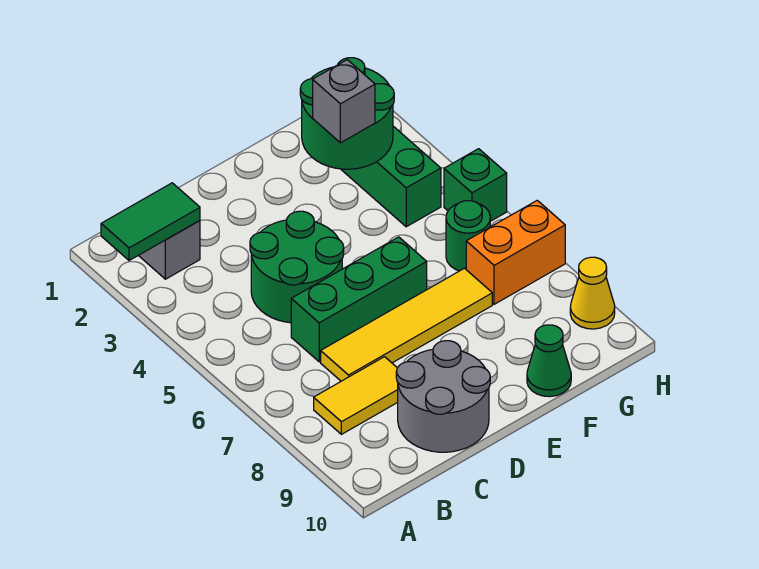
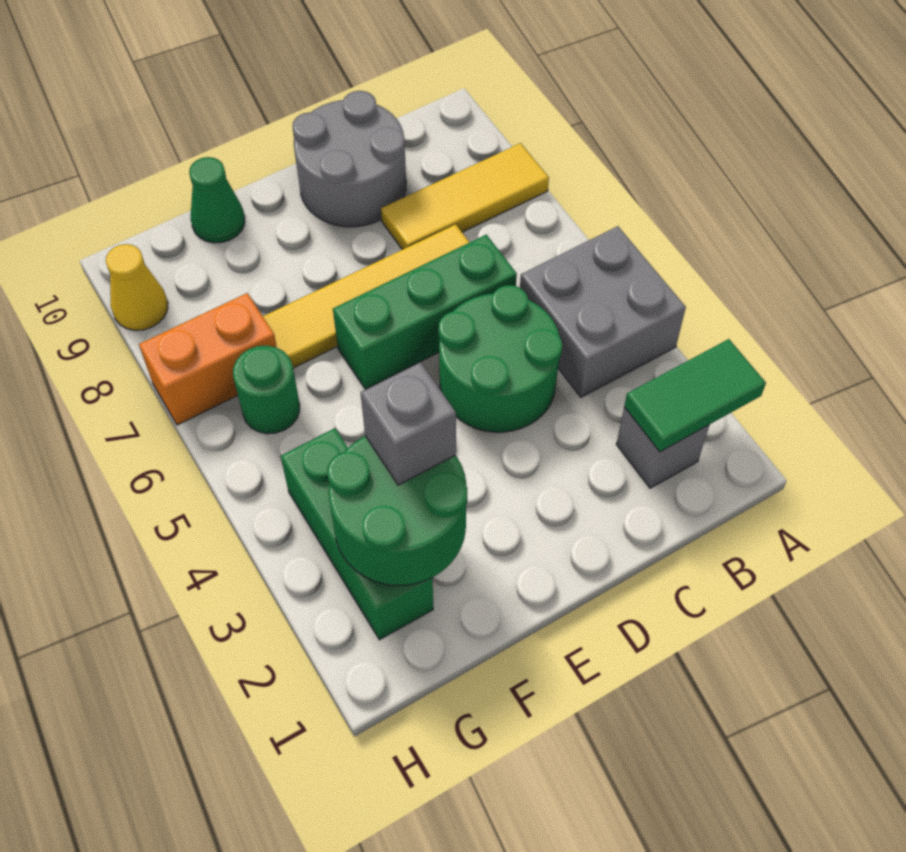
none -> grey 2x2 brick [520,226,686,397]
yellow 1x2 tile [314,357,398,434] -> yellow 1x3 tile [381,143,549,250]
green 1x1 brick [444,149,507,221] -> none

